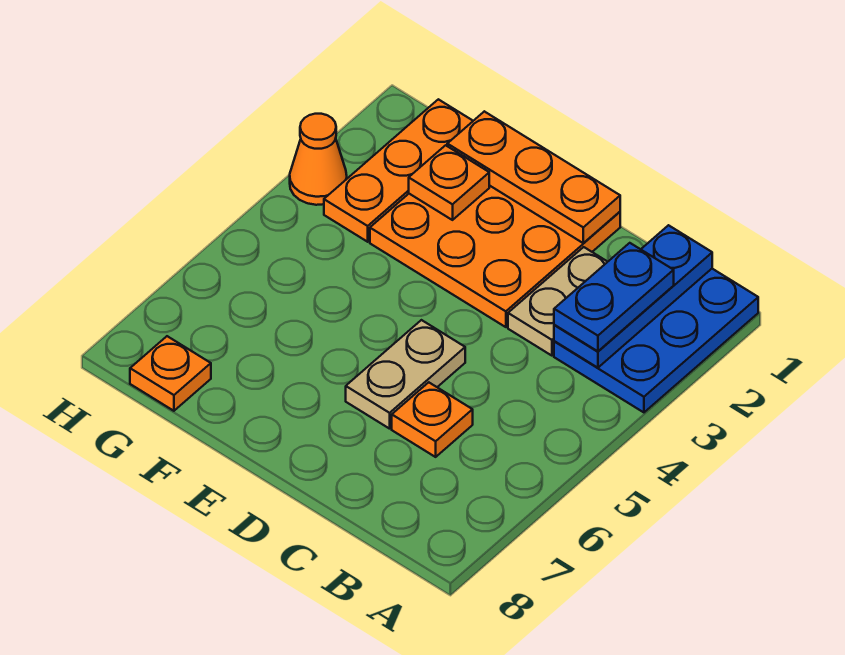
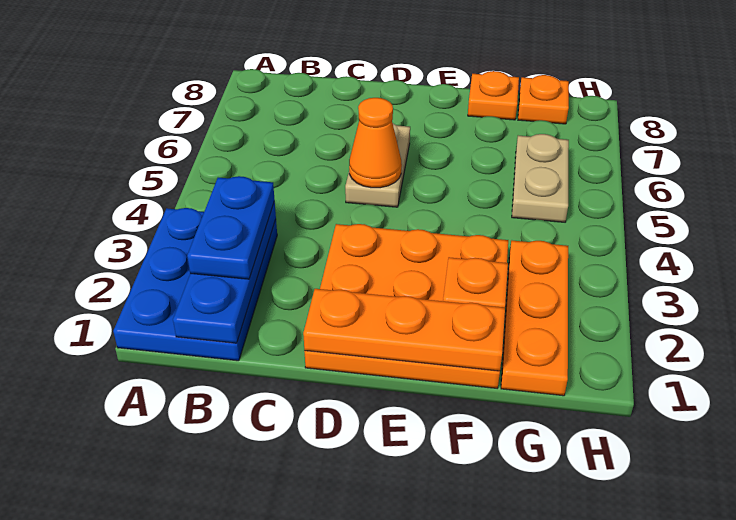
tan 1x2 plate [508,247,607,356] -> tan 1x2 plate moved to [512,134,569,222]
orange 1x1 plate [392,382,473,457] -> orange 1x1 plate moved to [468,71,519,120]
orange 1x1 cone [290,114,347,205] -> orange 1x1 cone moved to [349,98,402,188]

